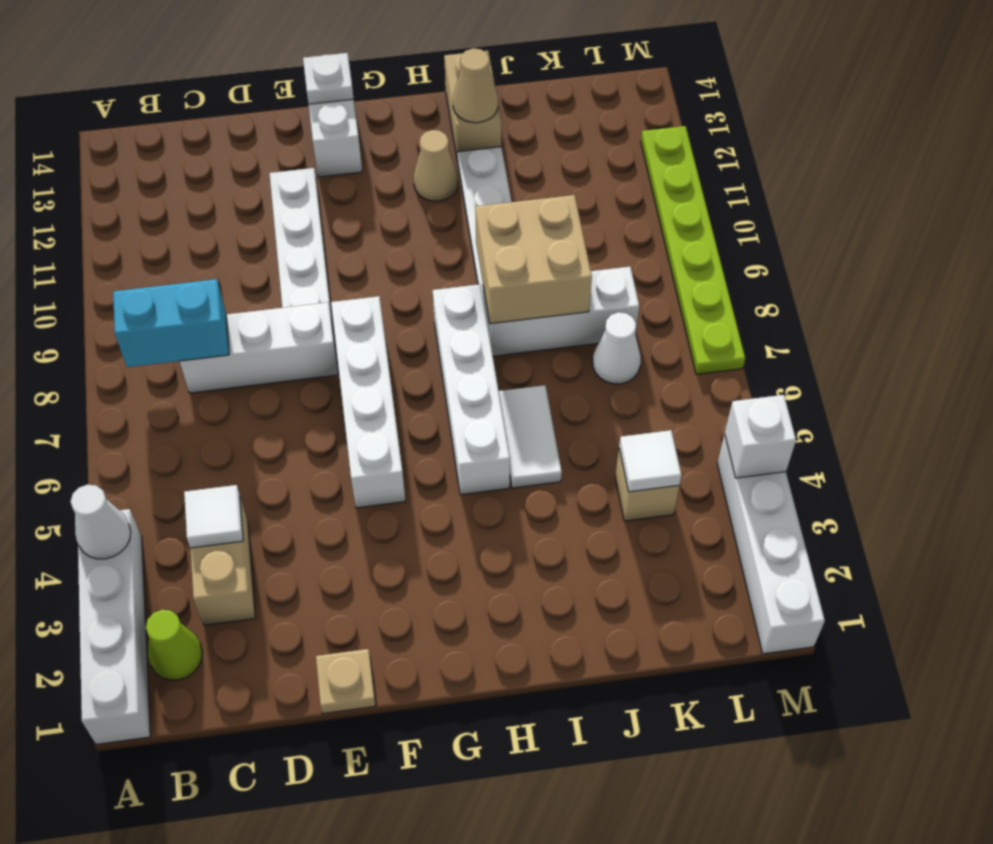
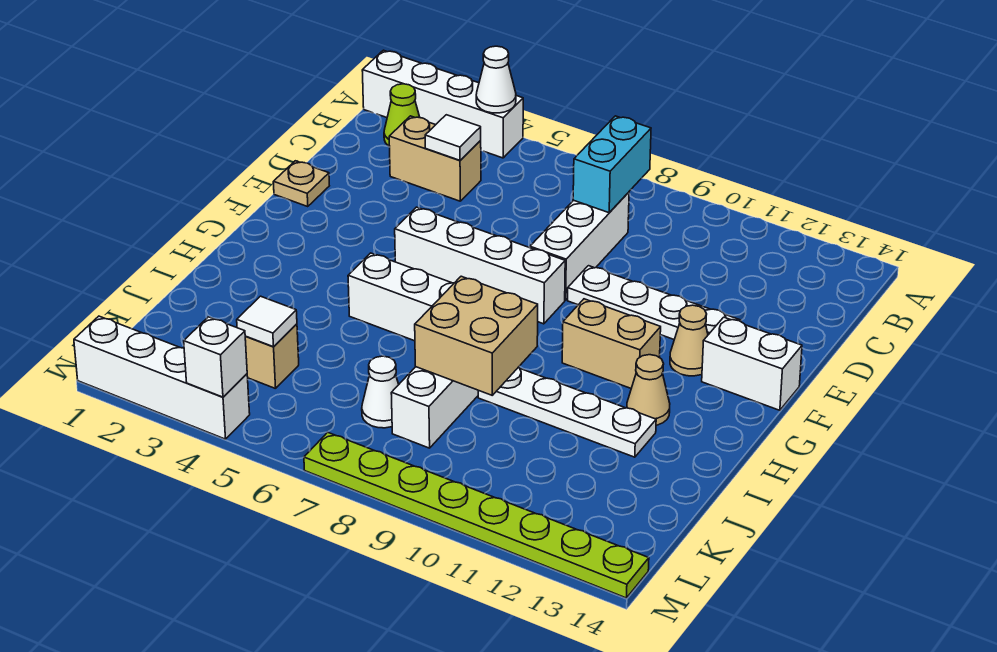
white 1x1 plate [303,53,354,104] -> none
white 1x2 tile [499,385,562,488] -> none
tan 1x2 brick [444,51,501,161] -> tan 1x2 brick moved to [562,299,661,388]
tan 1x1 cone [453,48,498,123] -> tan 1x1 cone moved to [670,305,708,376]
lime 1x6 plate [641,126,745,375] -> lime 1x8 plate [304,432,649,598]

